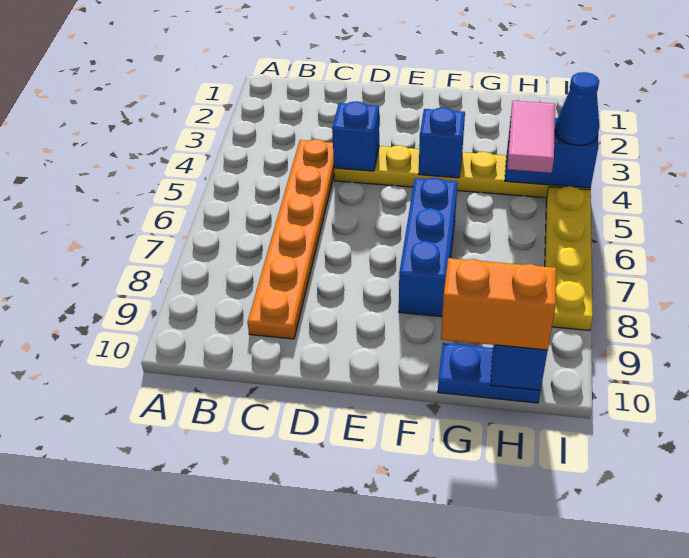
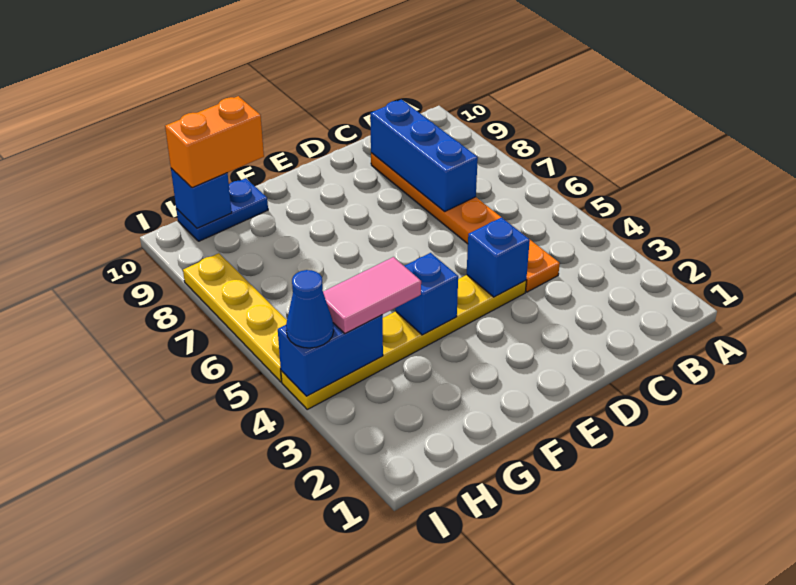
blue 1x3 brick [399,178,458,317] -> blue 1x3 brick moved to [370,100,478,212]
pink 1x2 tile [507,101,555,173] -> pink 1x2 tile turned to [323,257,421,333]

